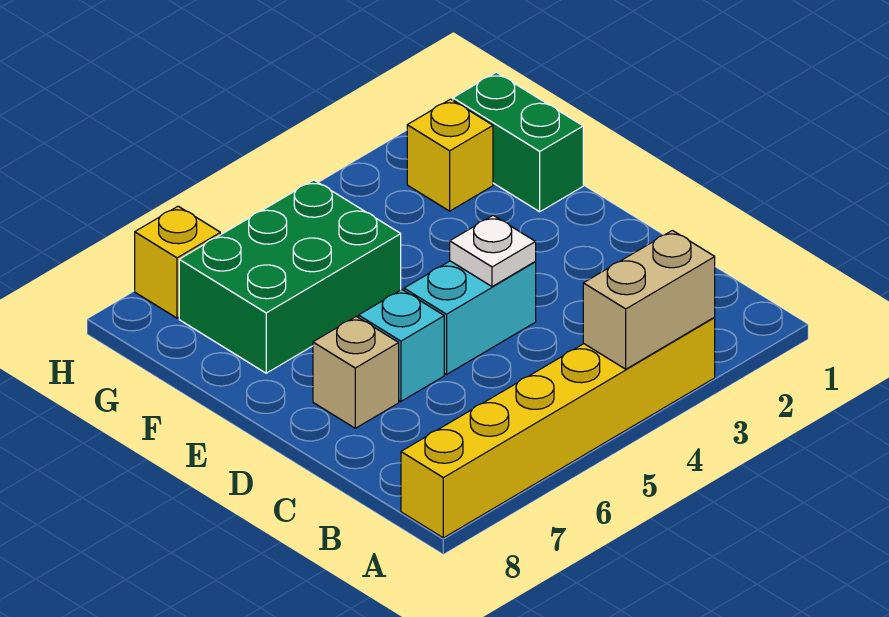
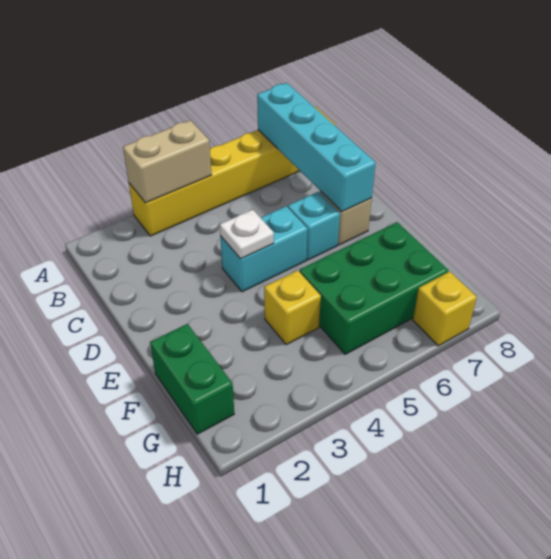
none -> cyan 1x4 brick [257,83,376,212]
yellow 1x1 brick [407,99,493,211] -> yellow 1x1 brick moved to [264,270,321,345]

